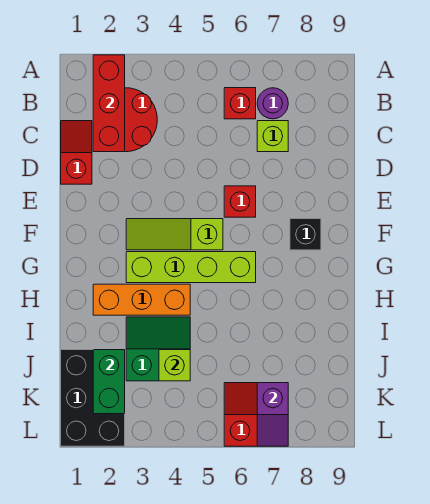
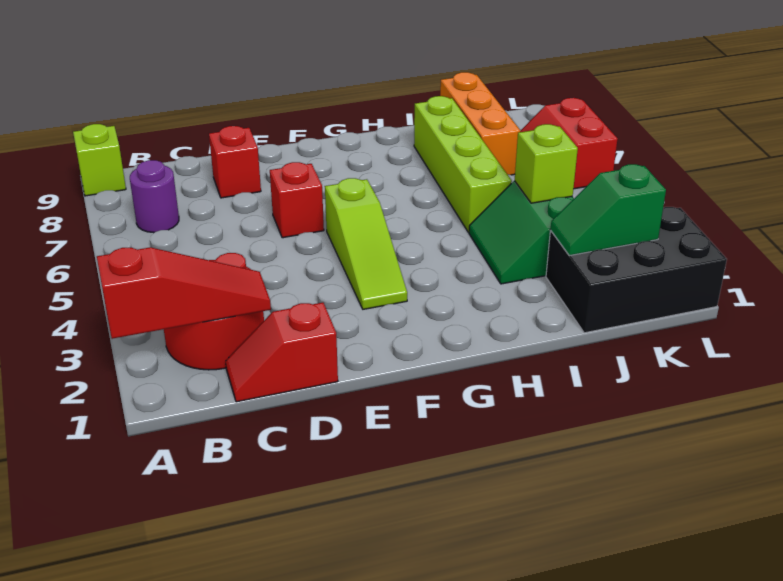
red 1x3 brick [93,55,125,152] -> red 1x3 slope [97,247,271,339]
red 1x1 brick [224,88,256,119] -> red 1x1 brick moved to [209,126,261,198]
lime 1x1 brick [257,121,288,152] -> lime 1x1 brick moved to [73,124,126,196]
black 1x1 brick [290,219,321,250] -> none
lime 1x4 brick [126,252,256,283] -> lime 1x4 brick moved to [414,96,512,233]
orange 1x3 brick [93,284,190,315] -> orange 1x3 brick moved to [440,72,520,175]
green 1x2 brick [93,350,125,414] -> green 1x2 slope [551,164,666,256]
purple 1x2 slope [257,383,288,446] -> none

